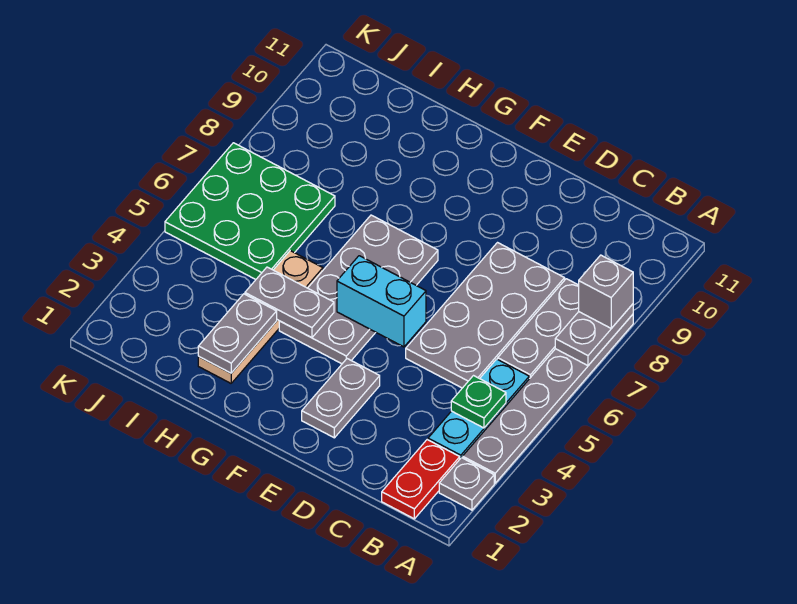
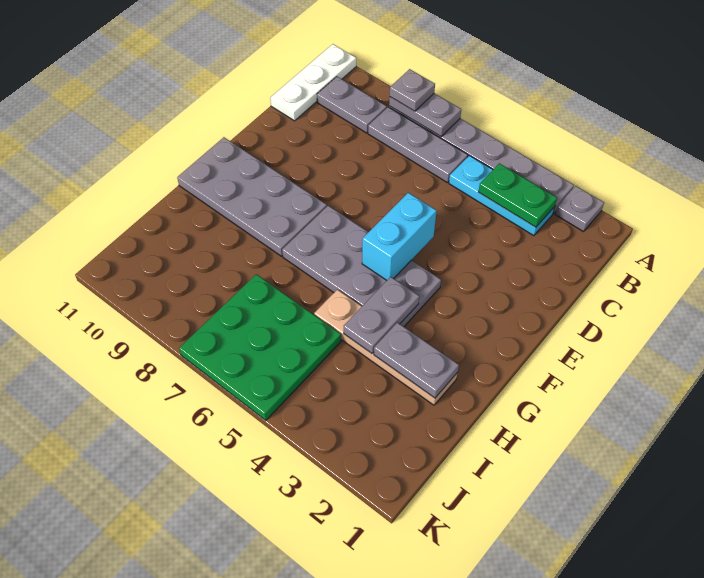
grey 1x1 brick [579,255,633,328] -> grey 1x1 plate [390,69,435,111]
none -> white 1x3 plate [270,44,356,121]
red 1x2 plate [382,440,460,519] -> none
green 1x1 plate [451,376,506,428] -> green 1x2 plate [479,163,557,227]
grey 2x4 plate [406,243,565,388] -> grey 2x4 plate moved to [177,137,327,256]
grey 1x2 plate [302,359,380,438] -> grey 1x2 plate moved to [317,77,387,133]

